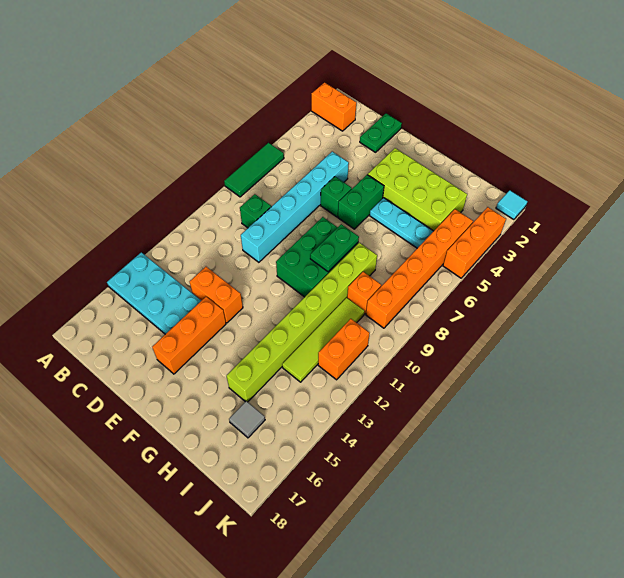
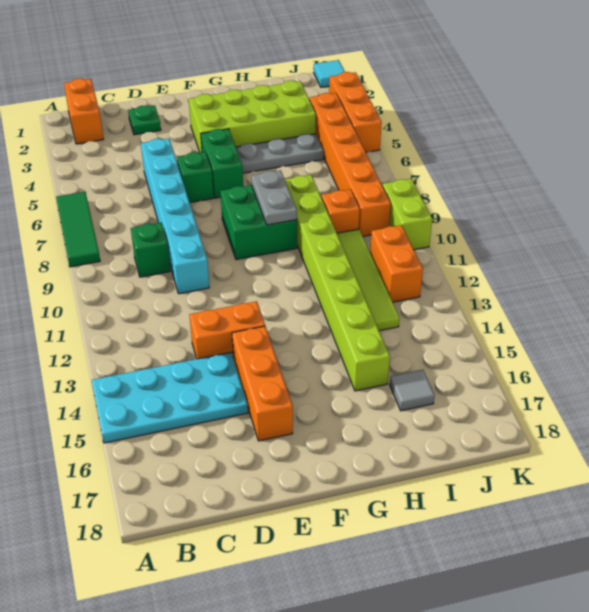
orange 1x2 brick [311,82,356,131] -> orange 1x2 brick turned to [64,79,103,144]
green 1x2 plate [360,113,402,152] -> green 1x1 plate [128,106,161,135]
green 2x3 brick [276,217,358,297] -> green 2x2 brick [221,185,297,260]
cyan 1x3 plate [370,198,433,248] -> grey 1x3 plate [236,134,324,173]
green 1x2 plate [310,224,359,272] -> grey 1x2 plate [251,170,297,225]
none -> lime 1x2 brick [383,179,432,250]

